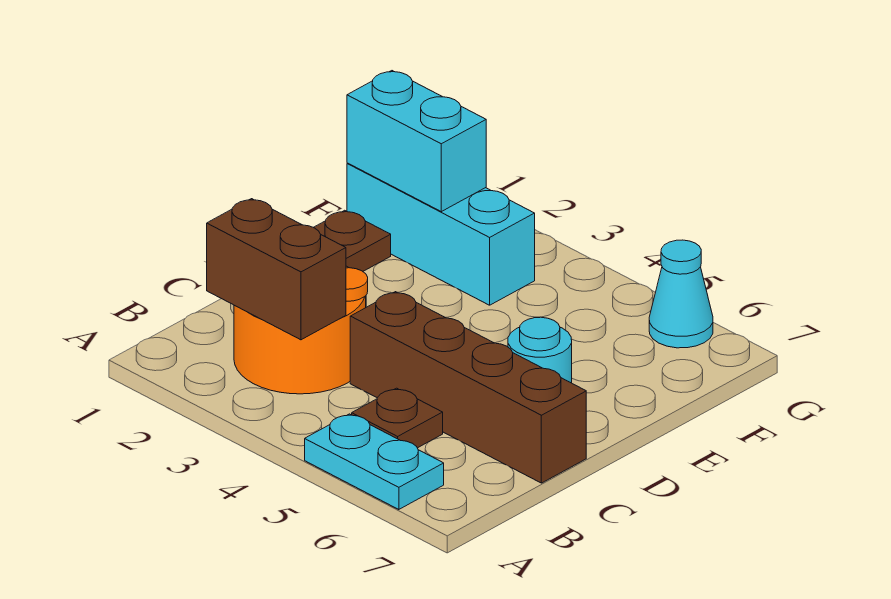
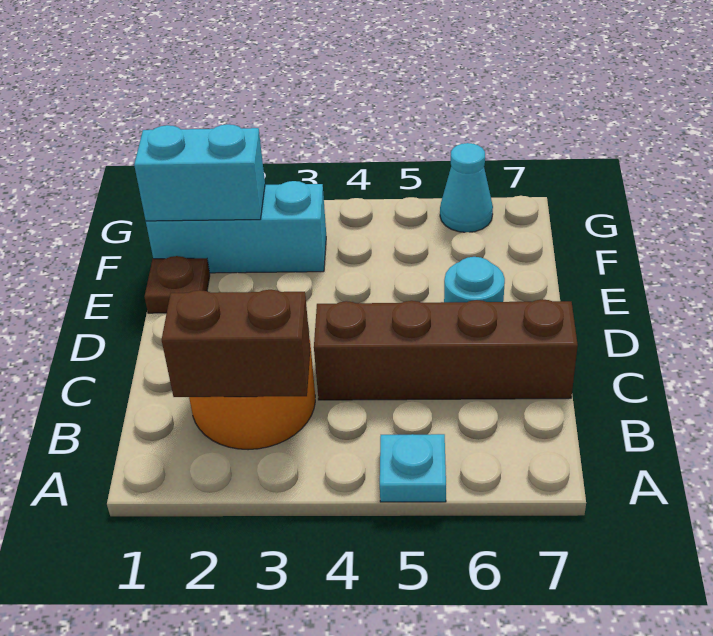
cyan 1x2 plate [305,414,444,510] -> cyan 1x1 plate [380,434,446,502]
brown 1x1 plate [352,388,443,448] -> none

